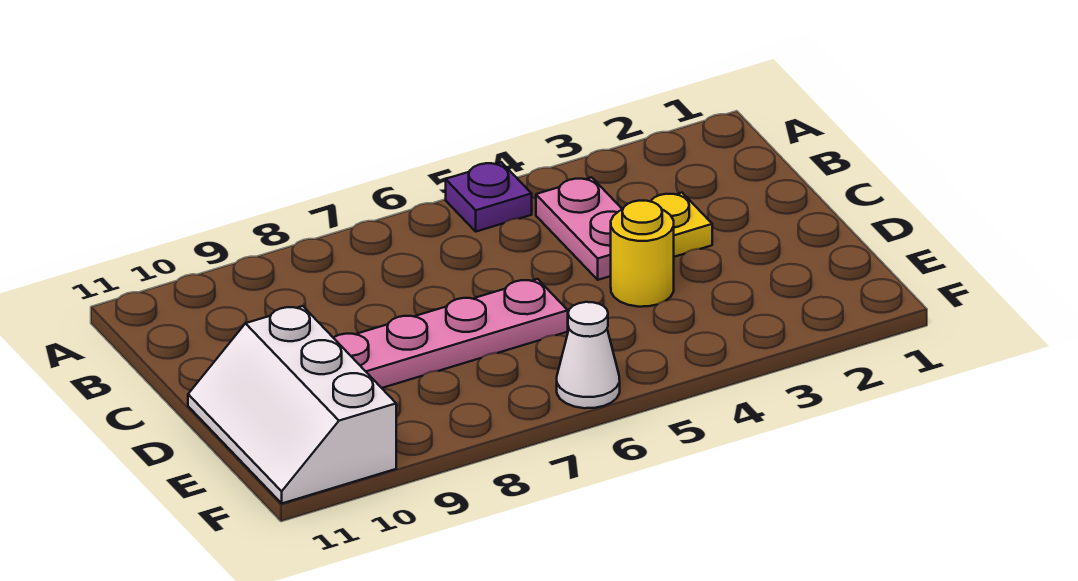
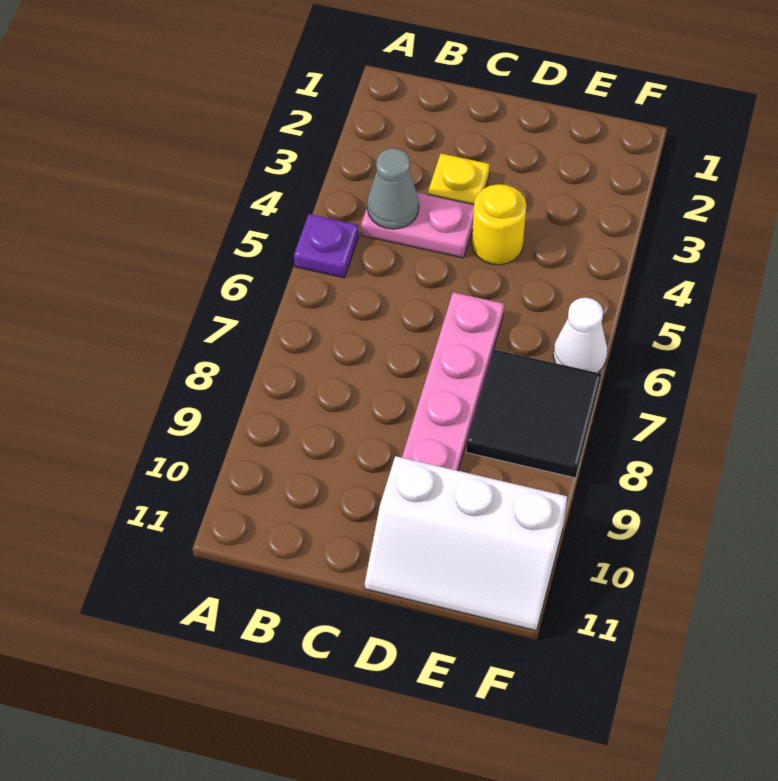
none -> grey 1x1 cone [367,148,419,229]
none -> black 2x2 tile [466,350,601,478]

